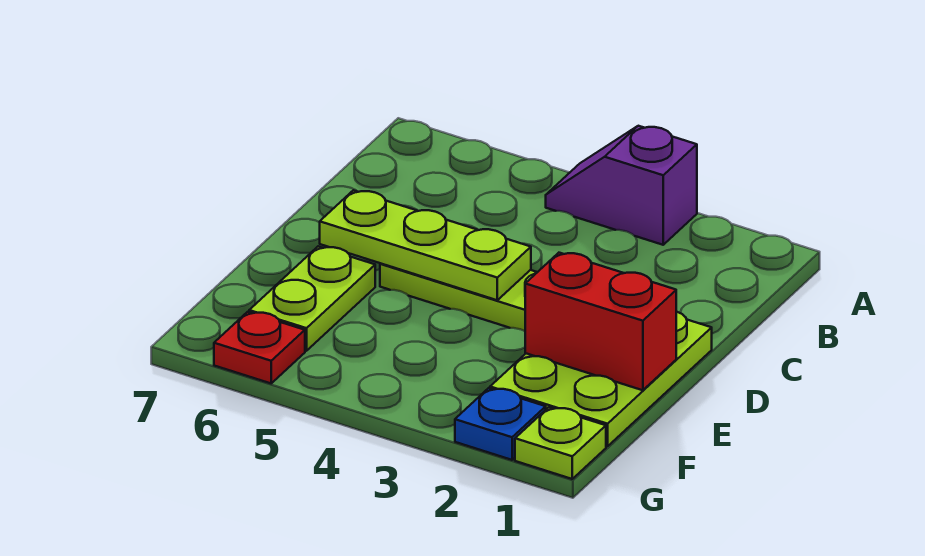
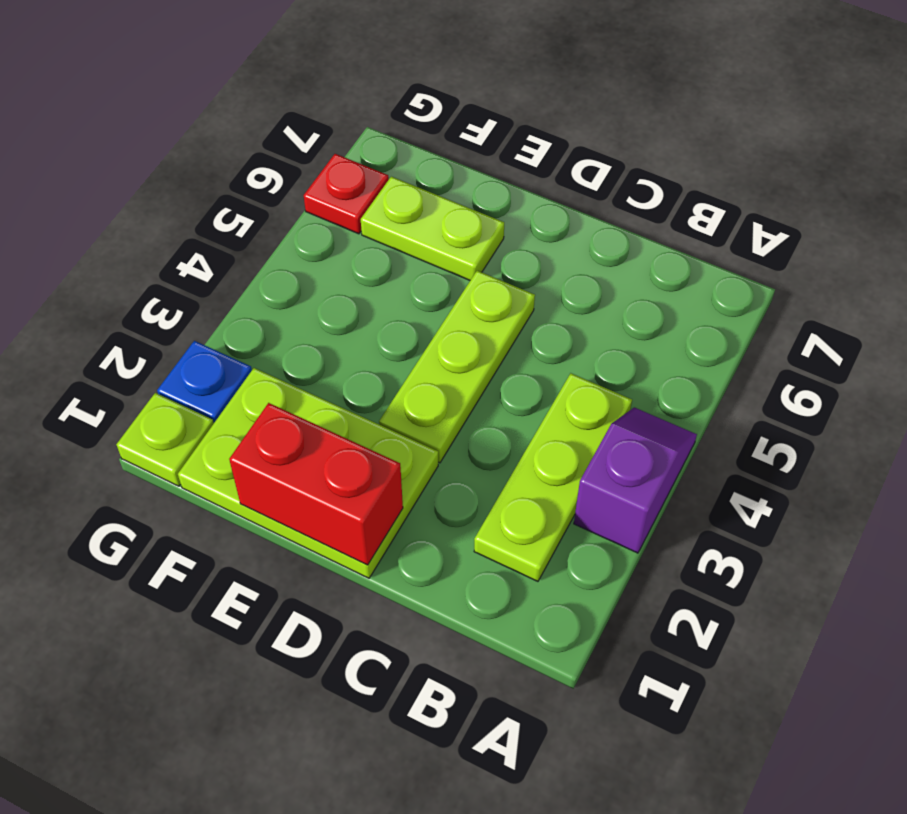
lime 1x3 plate [320,190,531,300] -> lime 1x3 plate moved to [474,373,632,581]
red 1x2 brick [525,253,676,390] -> red 1x2 brick turned to [229,403,403,565]

